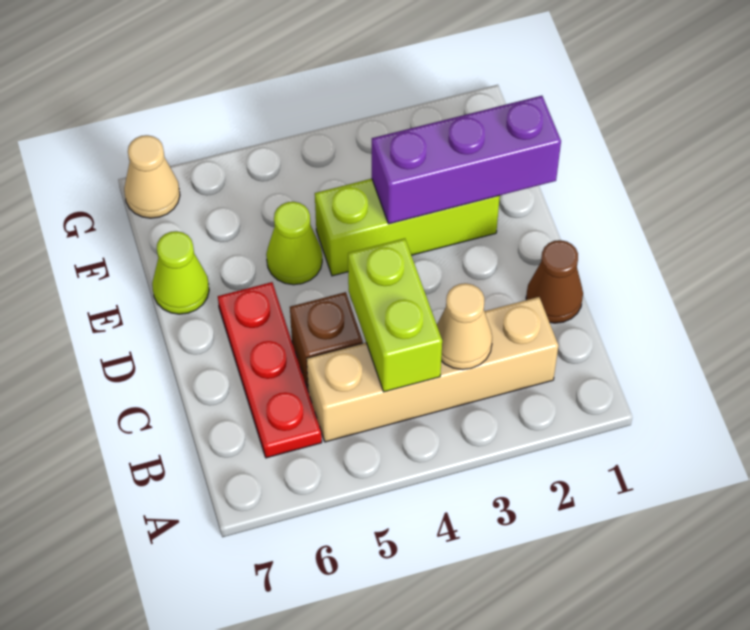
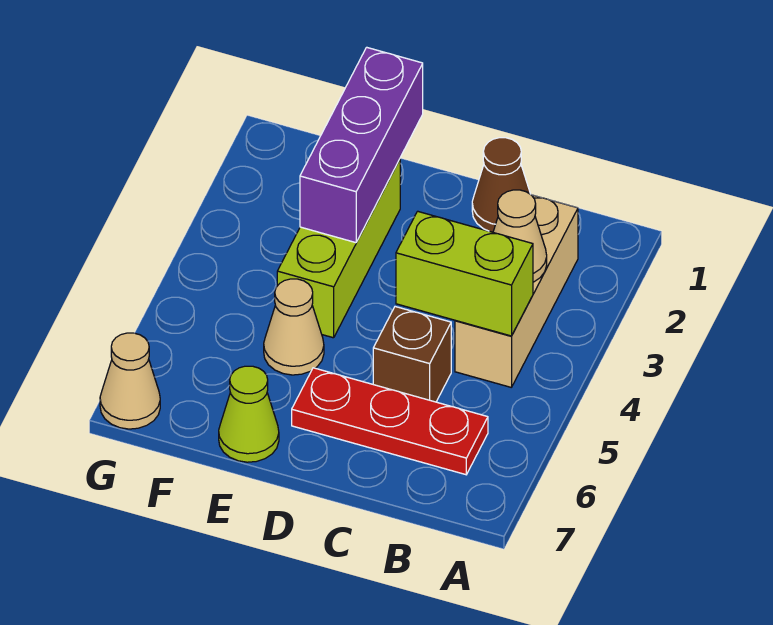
tan 1x4 brick [307,297,558,442] -> tan 1x3 brick [455,195,578,387]
lime 1x1 cone [266,202,322,285] -> tan 1x1 cone [264,279,324,375]

